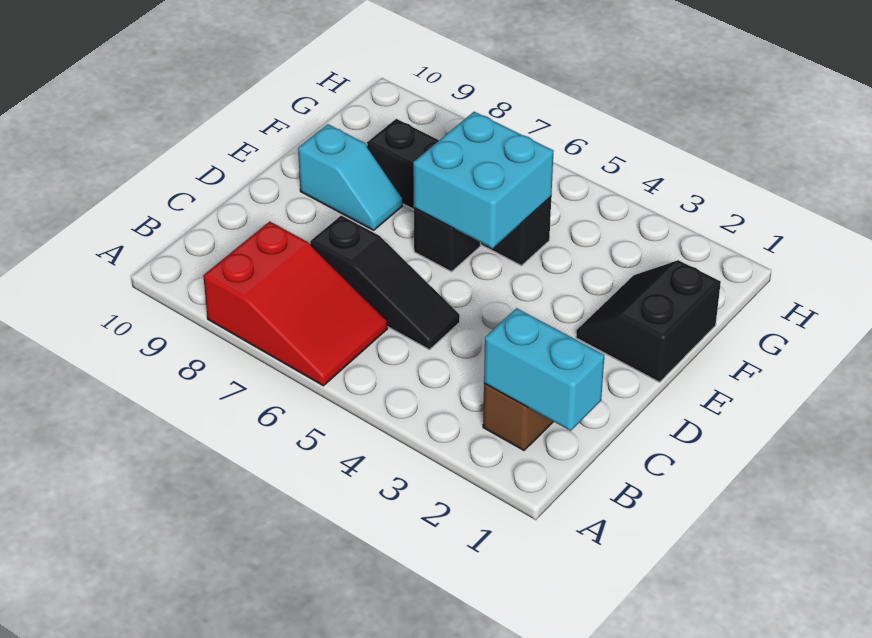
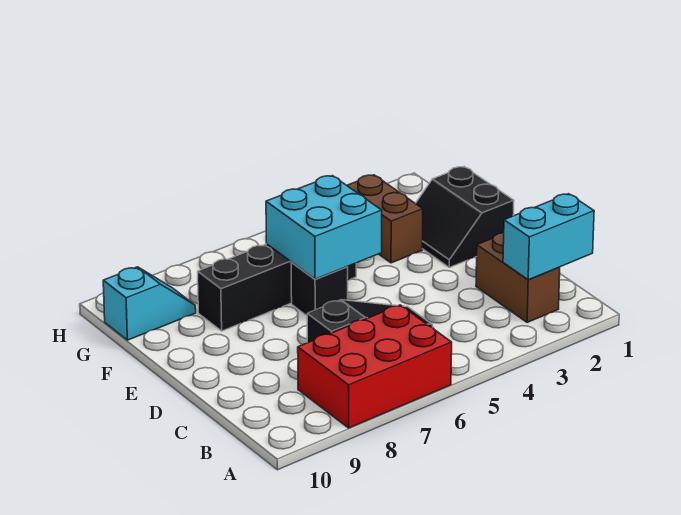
red 2x3 slope [203,221,388,386] -> red 2x3 brick [298,305,452,428]
cyan 1x2 slope [298,124,403,230] -> cyan 1x2 slope moved to [103,267,196,340]
none -> brown 1x2 brick [347,175,423,263]

